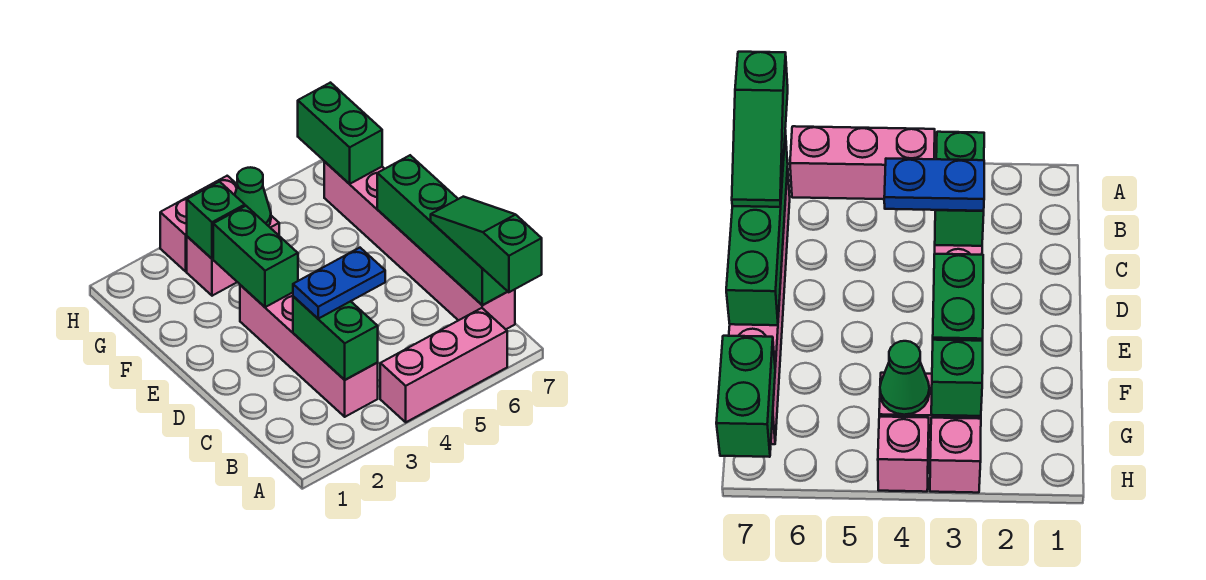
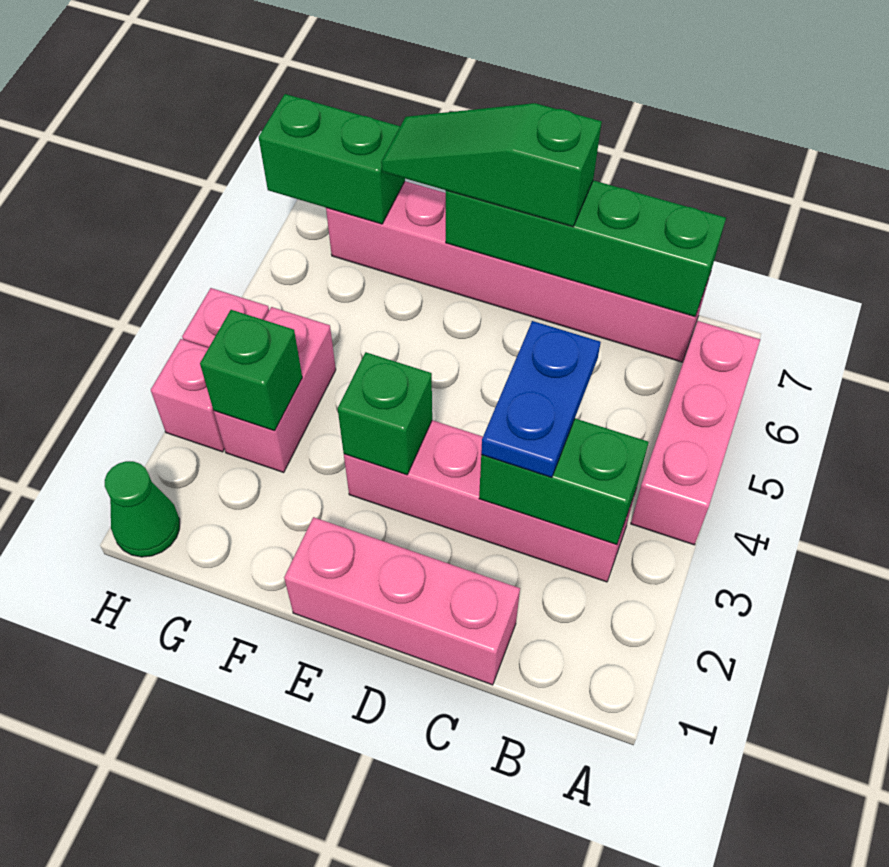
green 1x3 slope [431,197,542,292] -> green 1x3 slope moved to [381,103,602,227]
none -> pink 1x3 brick [284,517,520,685]
green 1x2 brick [213,206,298,307] -> green 1x1 brick [338,352,432,475]
green 1x1 cone [235,167,271,226] -> green 1x1 cone moved to [105,461,180,557]

